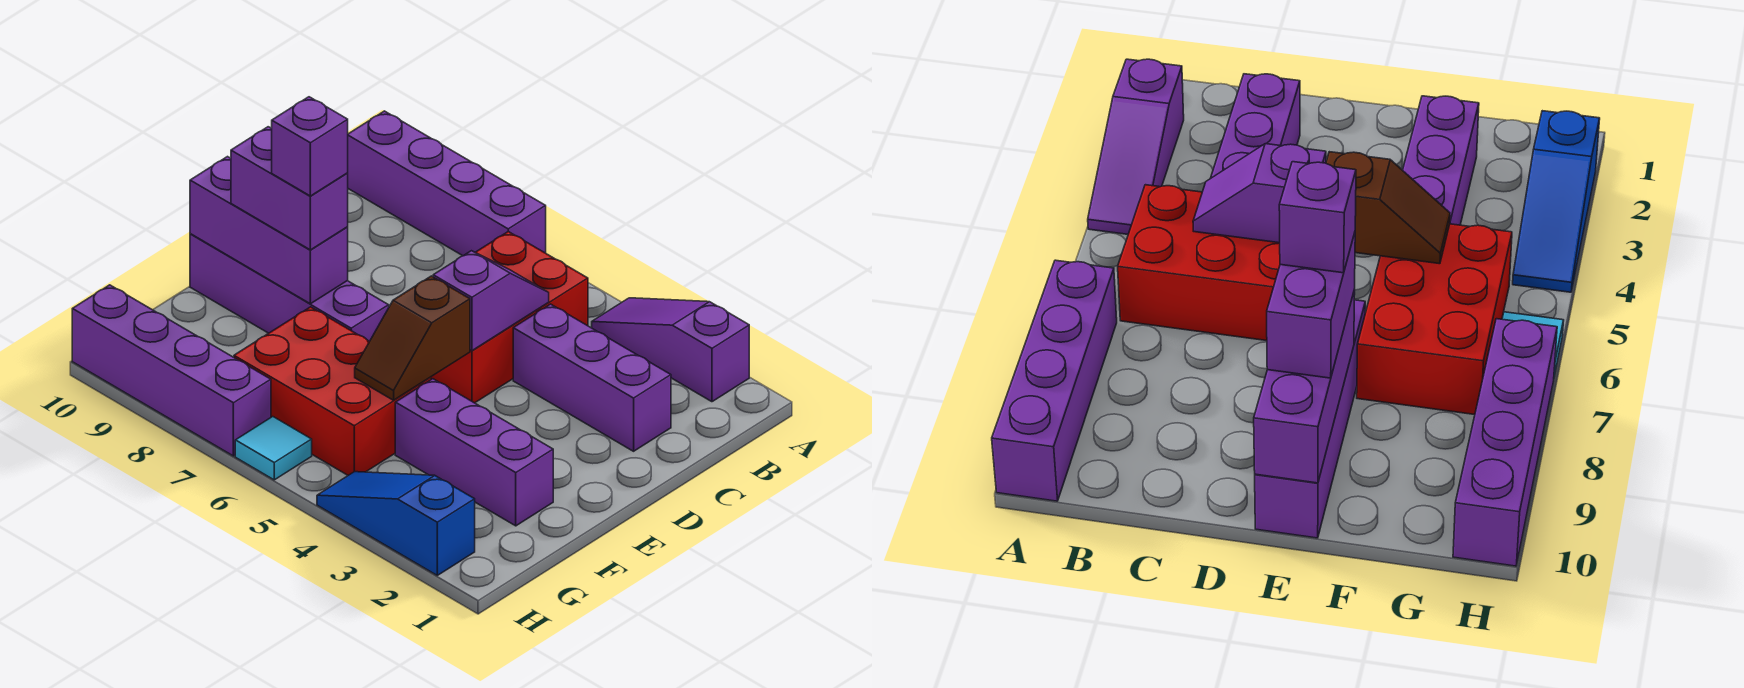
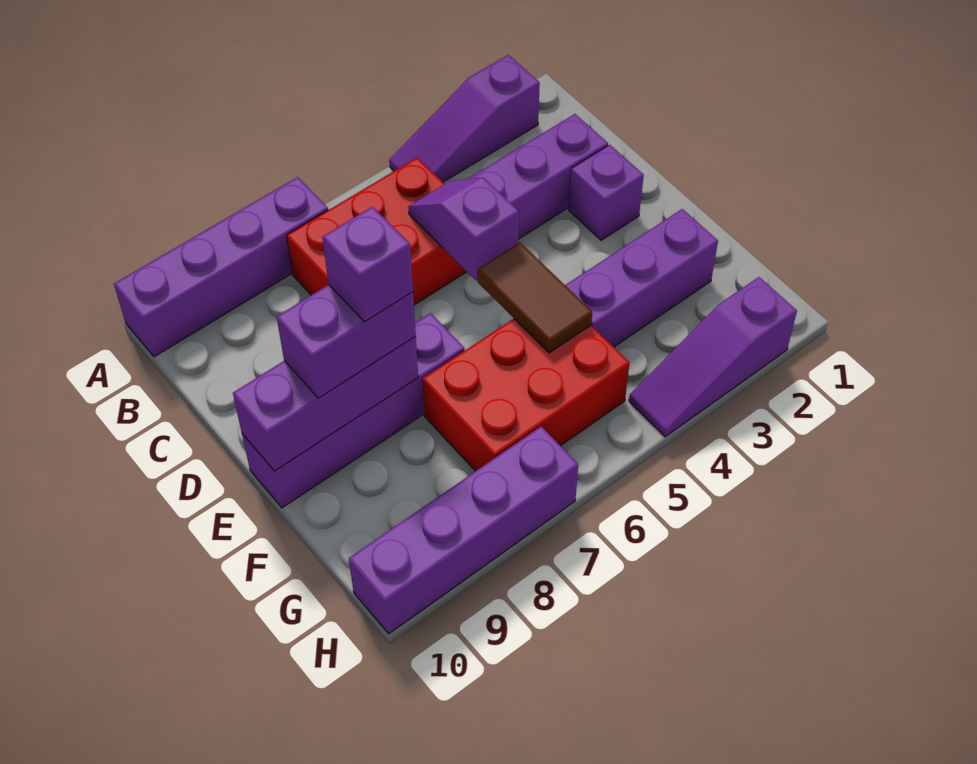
red 2x3 brick [431,232,588,403] -> red 2x3 brick turned to [287,158,467,305]
none -> purple 1x1 brick [568,145,644,240]
brown 1x2 slope [355,276,470,400] -> brown 1x2 tile [478,242,592,353]
blue 1x3 slope [317,472,475,575] -> purple 1x3 slope [629,277,797,437]
cyan 1x1 tile [235,417,312,480] -> none

